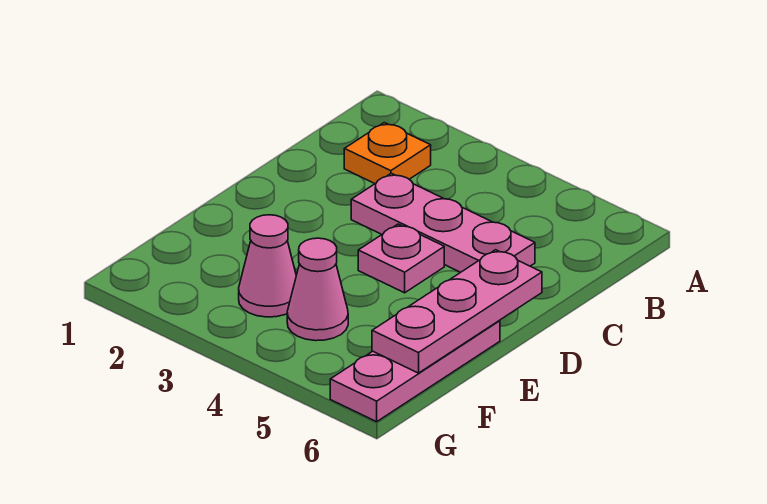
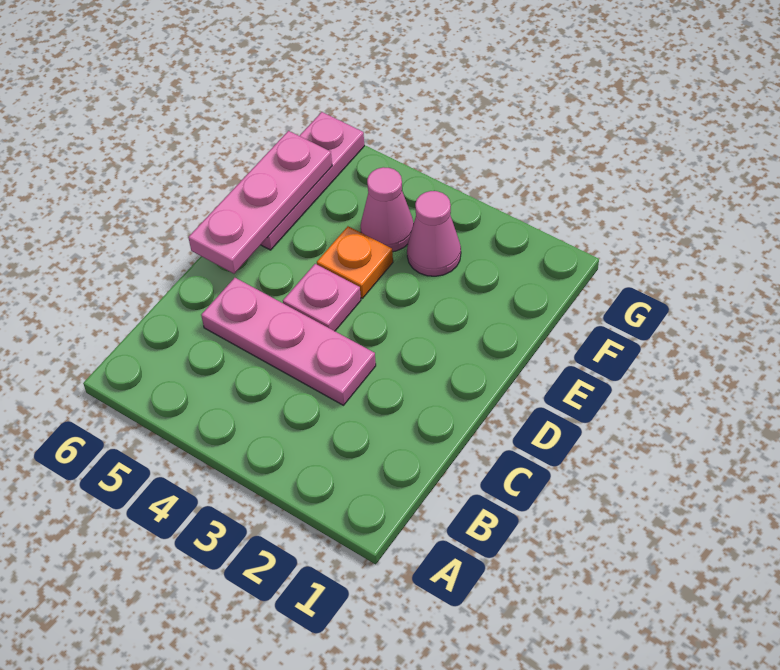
orange 1x1 plate [344,123,431,184] -> orange 1x1 plate moved to [317,226,393,298]

